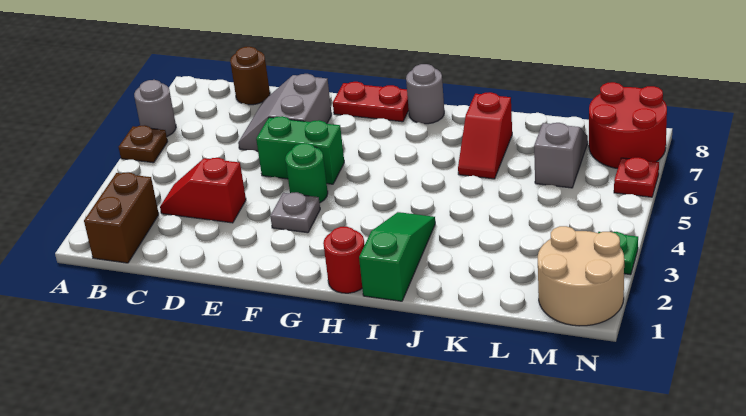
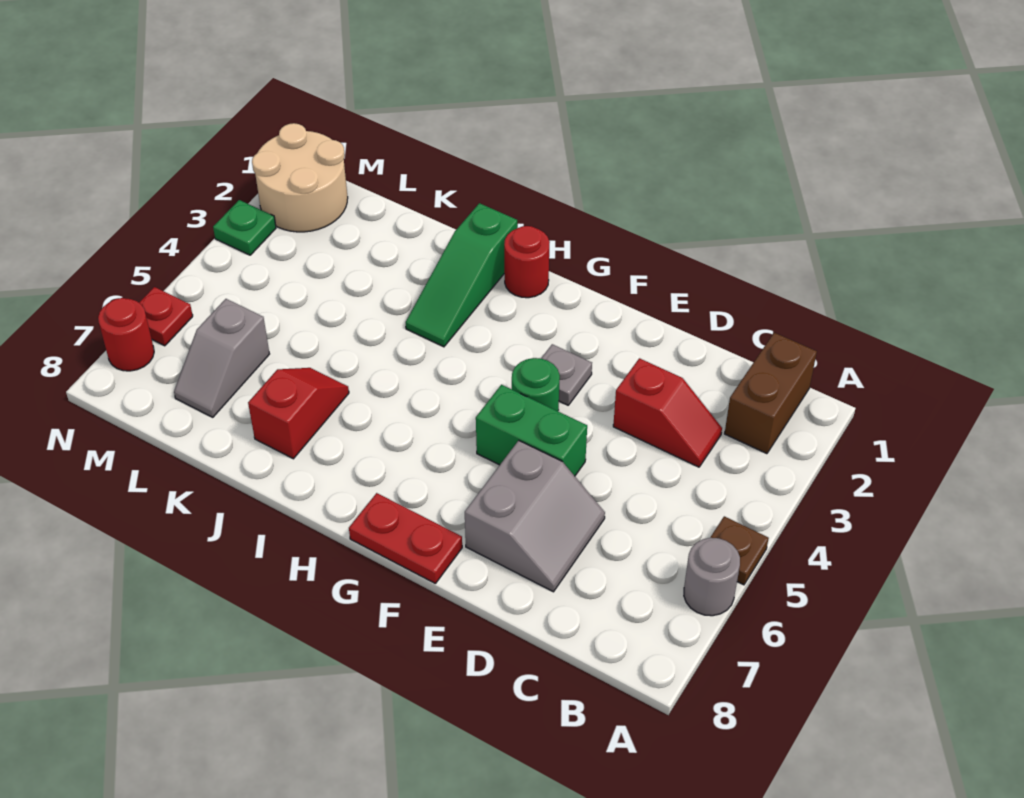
brown 1x1 round brick [230,47,270,105] -> none
grey 1x1 round brick [406,64,444,124] -> none
red 2x2 round brick [589,82,667,169] -> red 1x1 round brick [98,298,154,371]

